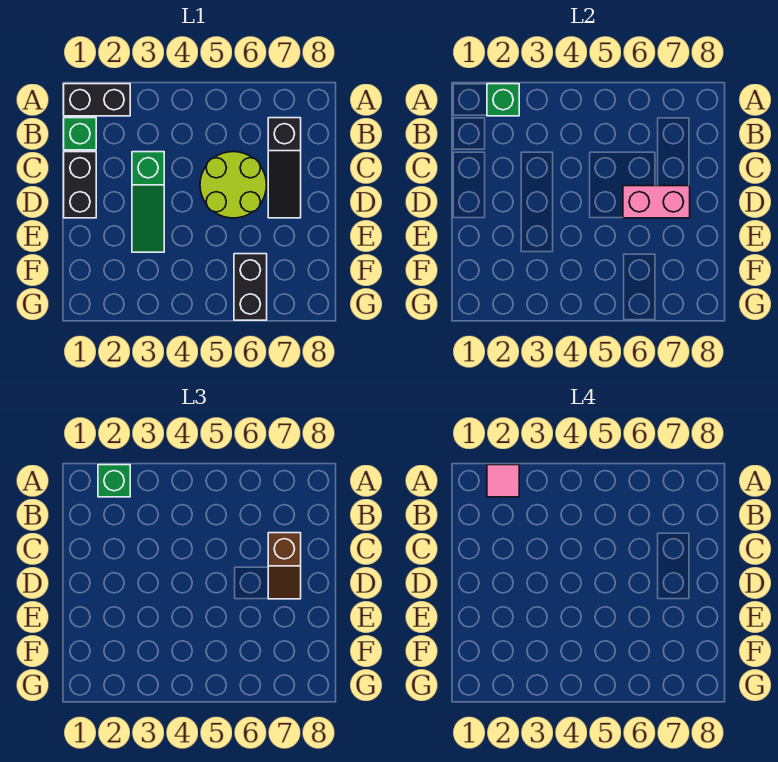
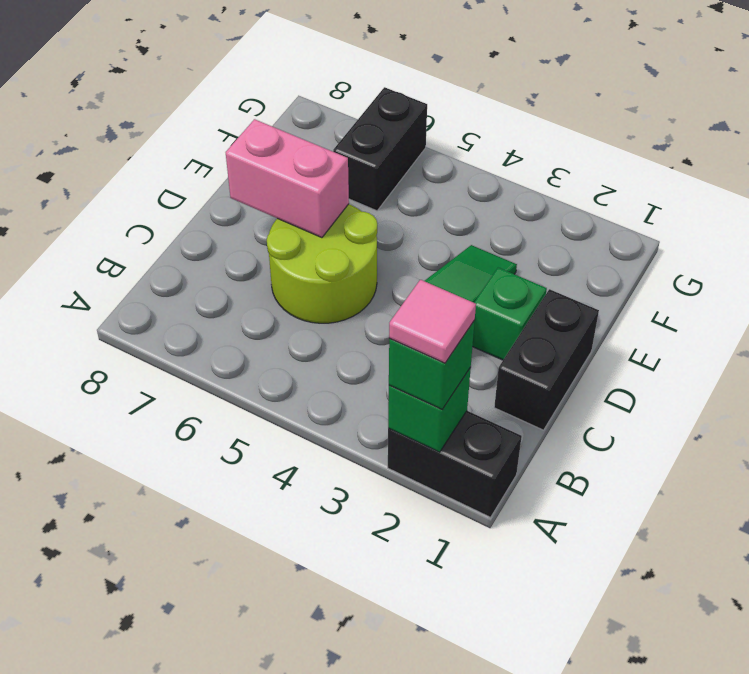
green 1x1 brick [64,118,96,150] -> green 1x1 brick moved to [472,268,547,360]
black 1x3 slope [268,118,301,218] -> none
brown 1x2 slope [268,533,301,599] -> none

